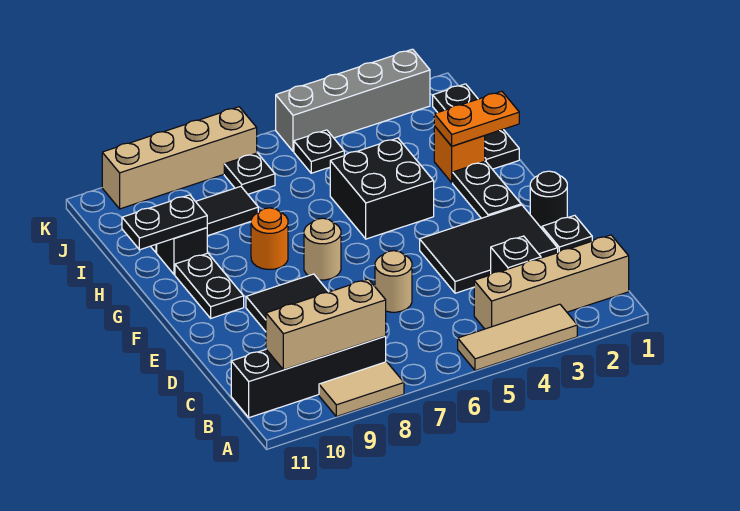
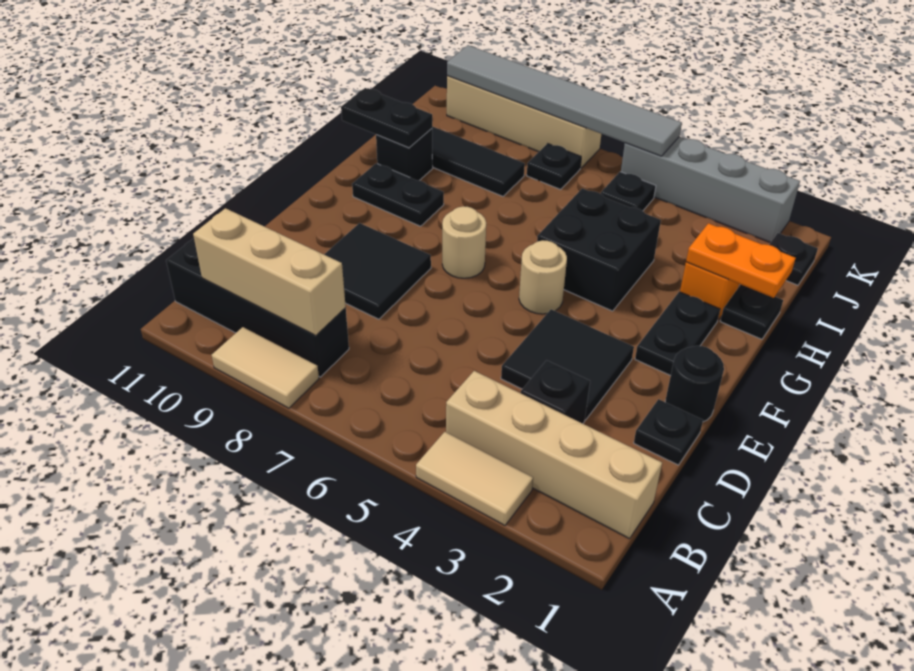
tan 1x3 tile [458,304,577,371] -> tan 1x2 tile [416,432,533,525]
black 2x3 tile [420,205,558,293] -> black 2x2 tile [501,309,634,420]
tan 1x1 round brick [375,251,412,312] -> tan 1x1 round brick moved to [519,240,567,314]
black 1x2 plate [175,253,244,318] -> black 1x2 plate turned to [352,163,444,226]
orange 1x1 round brick [251,208,288,269] -> none
none -> grey 1x6 tile [447,45,682,156]

